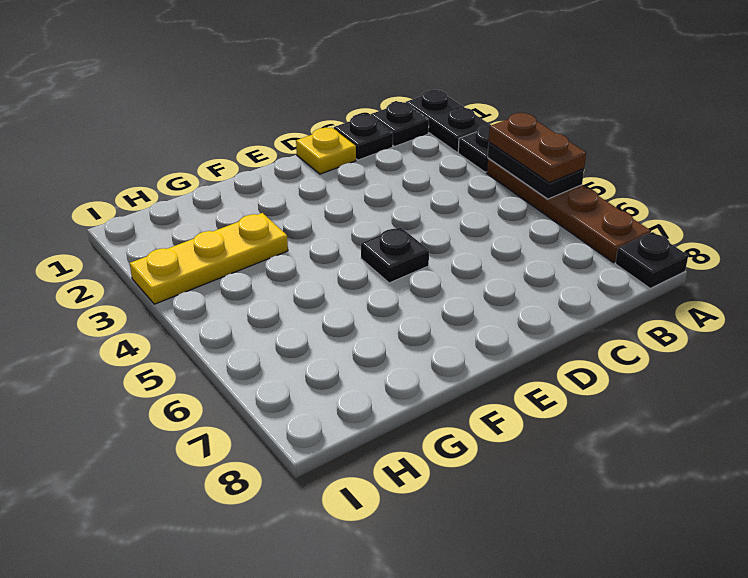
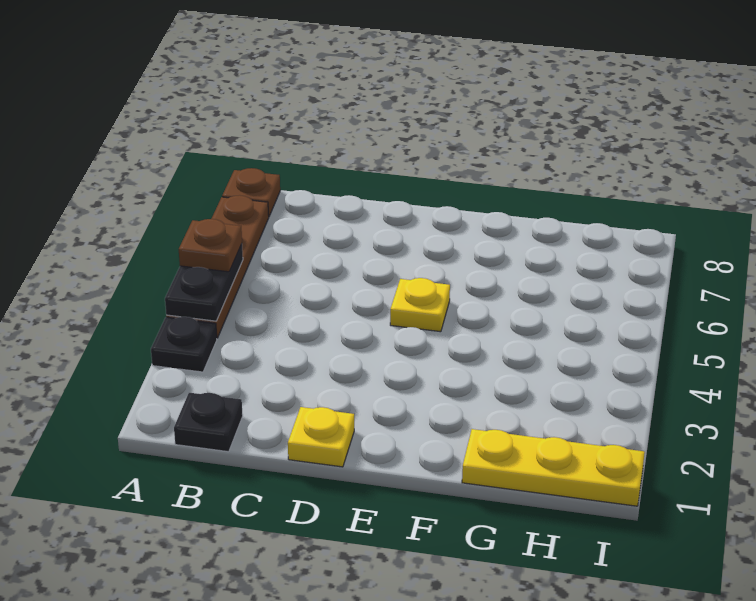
black 1x2 plate [406,90,491,152] -> none
brown 1x2 plate [489,113,586,183] -> brown 1x1 plate [179,219,242,272]
black 1x1 plate [615,232,688,288] -> brown 1x1 plate [222,168,280,216]
black 1x1 plate [334,115,393,160] -> none
black 1x1 plate [361,227,429,283] -> yellow 1x1 plate [390,278,450,332]
yellow 1x3 plate [130,213,288,304] -> yellow 1x3 plate moved to [462,429,645,506]

